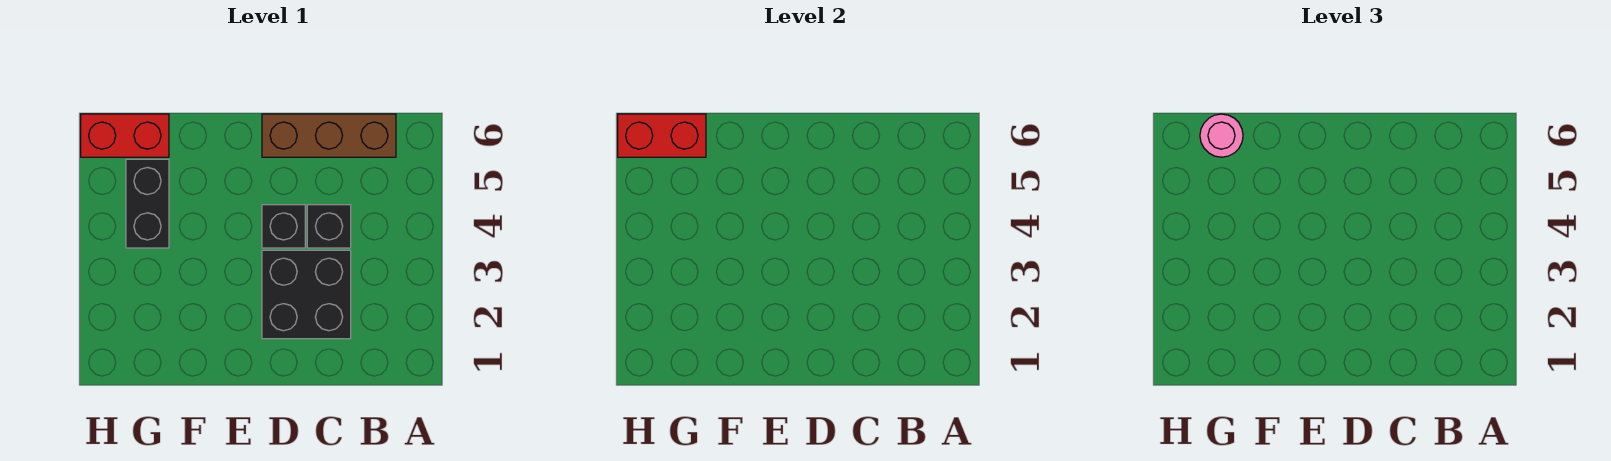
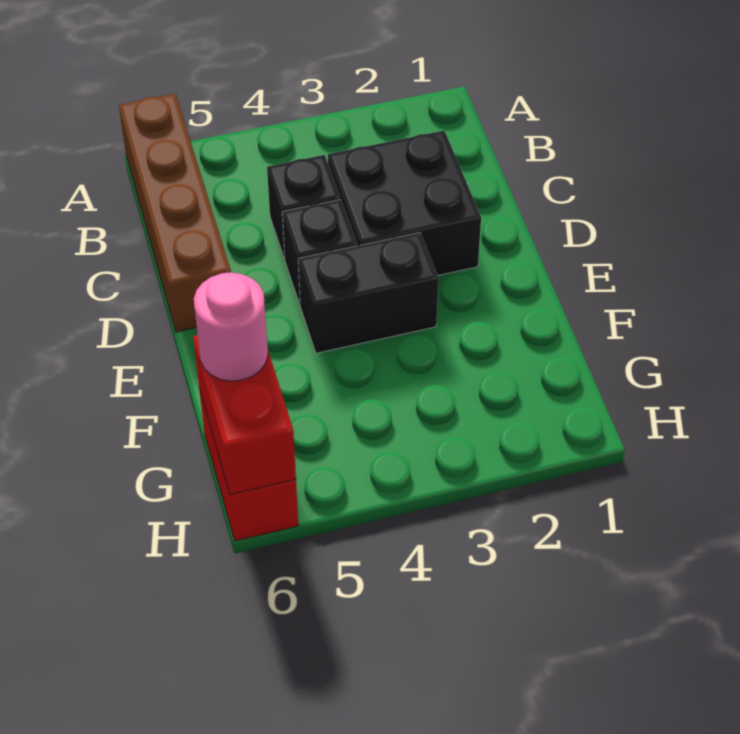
brown 1x3 brick [262,114,396,157] -> brown 1x4 brick [119,94,231,332]
black 1x2 brick [126,159,169,248] -> black 1x2 brick moved to [298,233,438,353]

